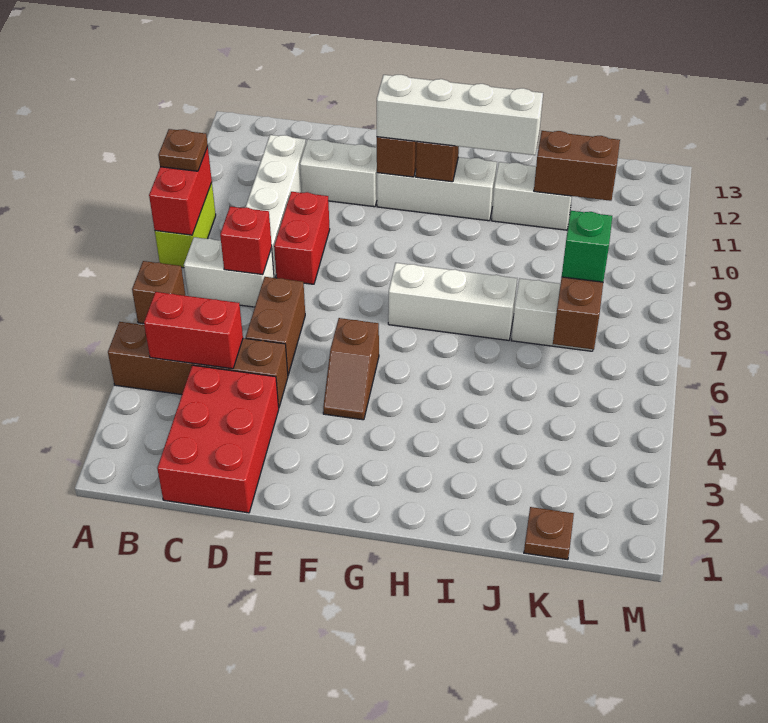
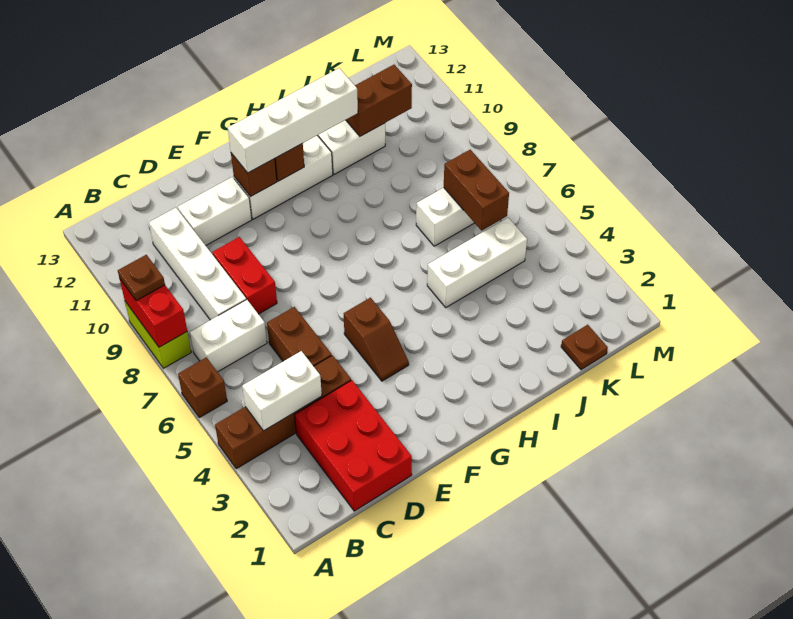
red 1x2 brick [144,292,243,369] -> white 1x2 brick [242,351,322,431]
red 1x1 brick [220,207,272,275] -> none
white 1x3 brick [388,263,517,340] -> white 1x3 brick moved to [427,218,527,307]
green 1x1 brick [562,211,612,282] -> none

